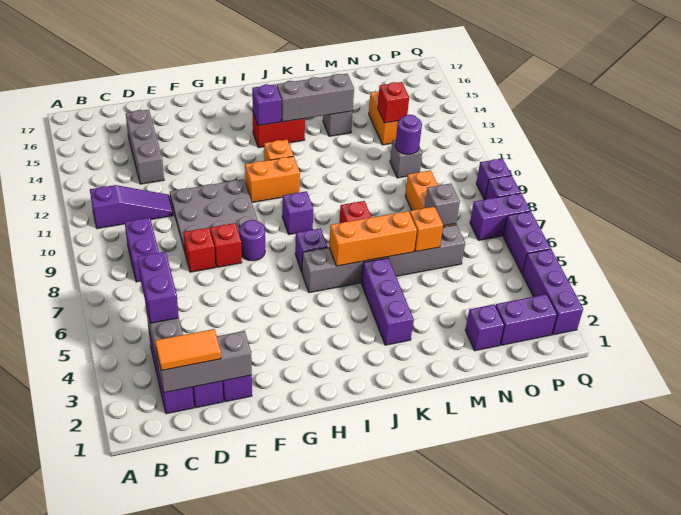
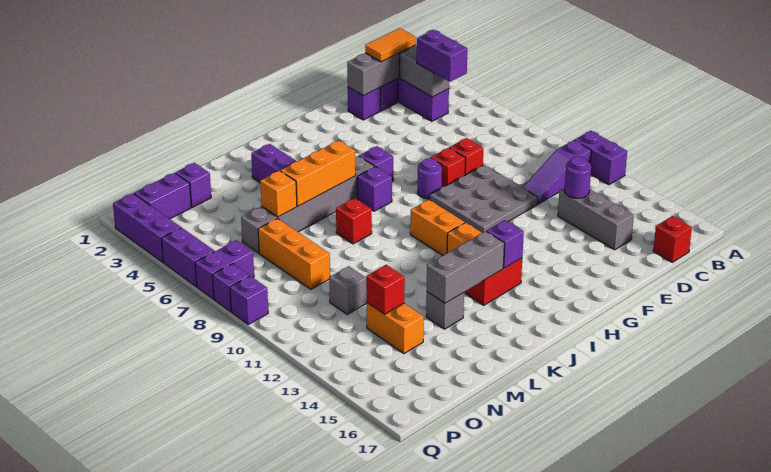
purple 1x2 brick [125,218,159,282] -> purple 1x2 brick moved to [574,131,627,185]
none -> red 1x1 brick [653,216,692,262]
orange 1x2 brick [245,156,300,202] -> orange 1x2 brick turned to [410,200,465,256]
purple 1x1 brick [282,191,313,234] -> purple 1x1 brick moved to [359,146,393,181]
grey 1x1 brick [424,184,460,226] -> none
purple 1x1 round brick [395,115,422,154] -> purple 1x1 round brick moved to [565,157,591,198]

